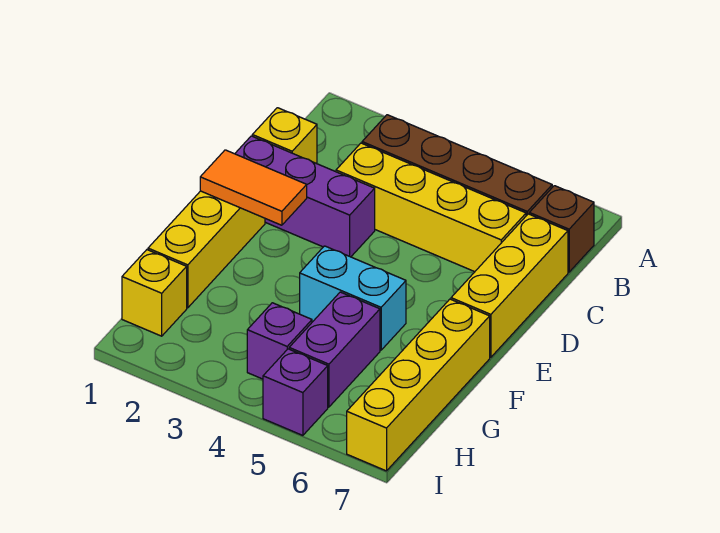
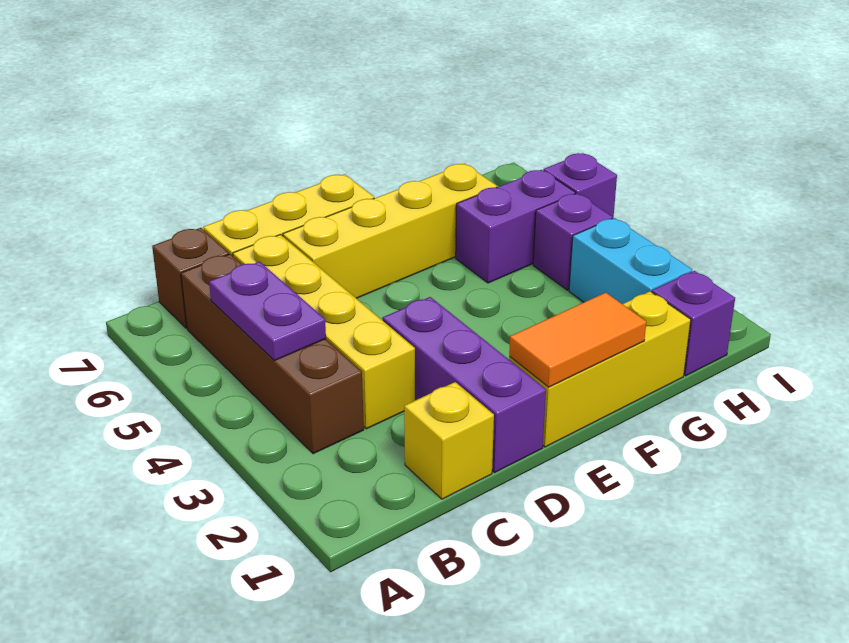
none -> purple 1x2 plate [209,262,326,361]
orange 1x2 tile [200,150,307,225] -> orange 1x2 tile turned to [509,293,646,387]
cyan 1x2 brick [300,246,406,350] -> cyan 1x2 brick moved to [569,218,692,304]
yellow 1x4 brick [347,299,490,471] -> yellow 1x4 brick moved to [283,164,497,298]
yellow 1x1 brick [122,250,187,336] -> purple 1x1 brick [652,271,735,376]

